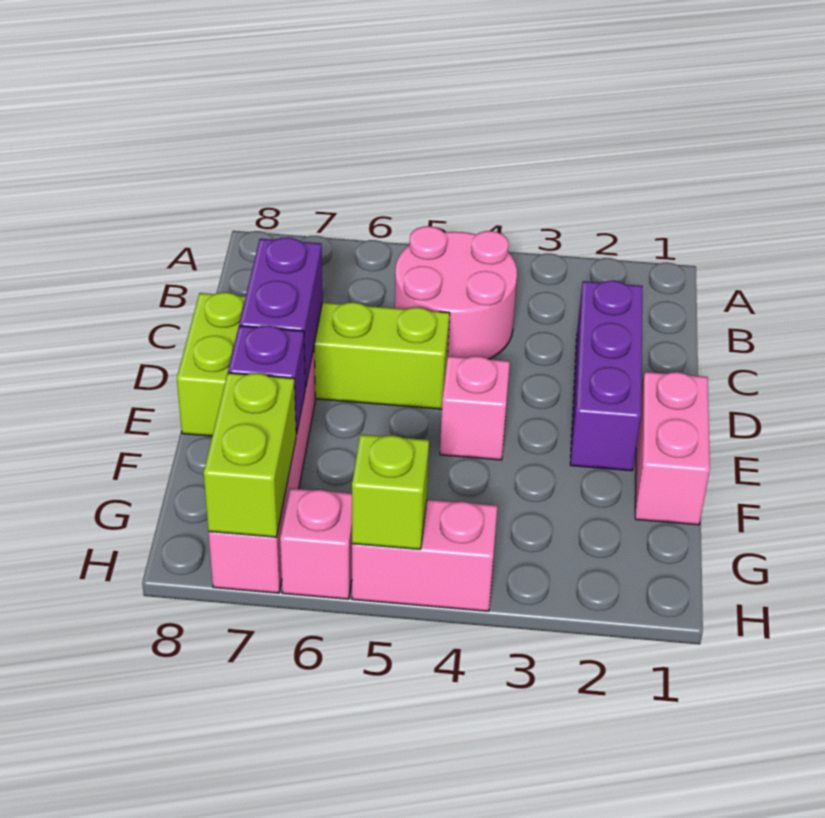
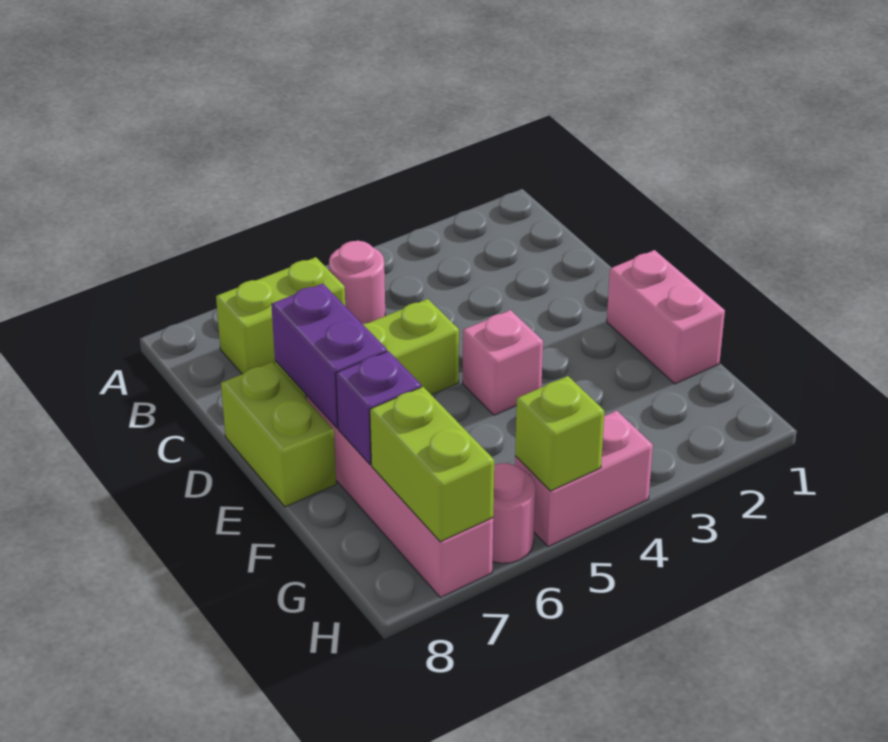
pink 2x2 round brick [395,226,517,359] -> pink 1x1 round brick [329,241,385,324]
none -> lime 1x2 brick [216,257,345,374]
purple 1x3 brick [570,281,643,471] -> none
pink 1x1 brick [280,488,352,599] -> pink 1x1 round brick [492,463,535,563]

